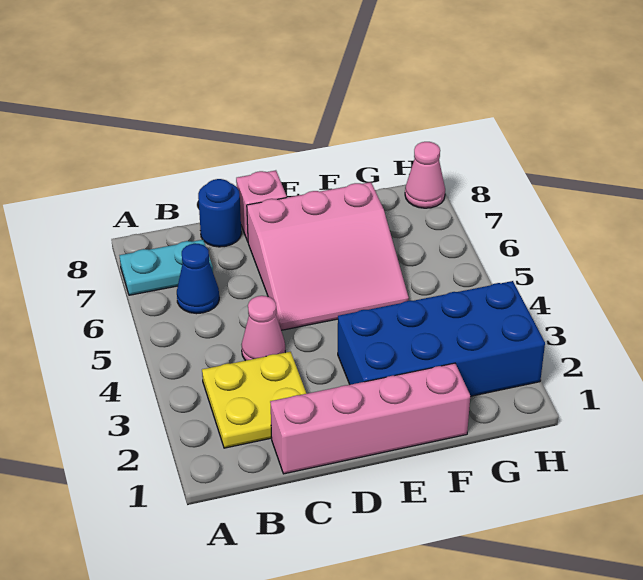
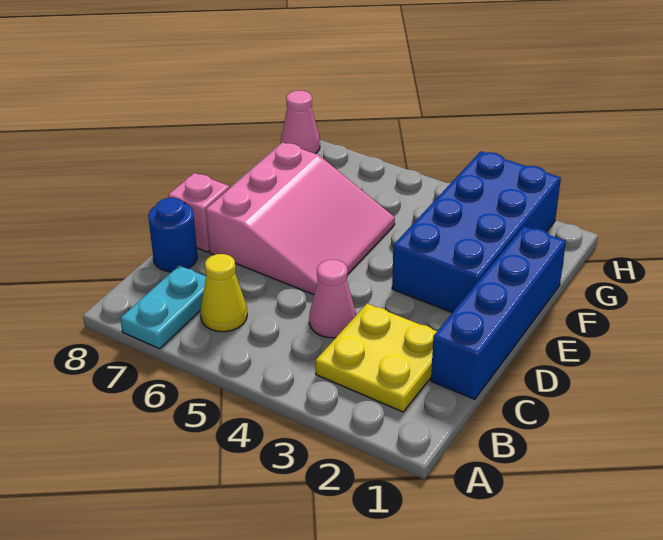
blue 1x1 cone [177,244,219,314] -> yellow 1x1 cone [200,254,247,332]
pink 1x4 brick [270,363,470,474] -> blue 1x4 brick [431,226,566,399]

